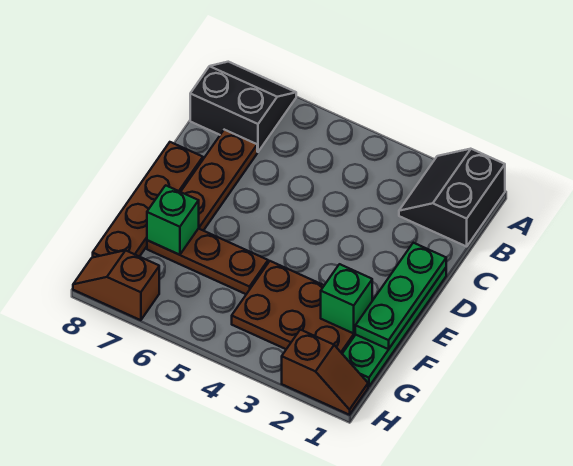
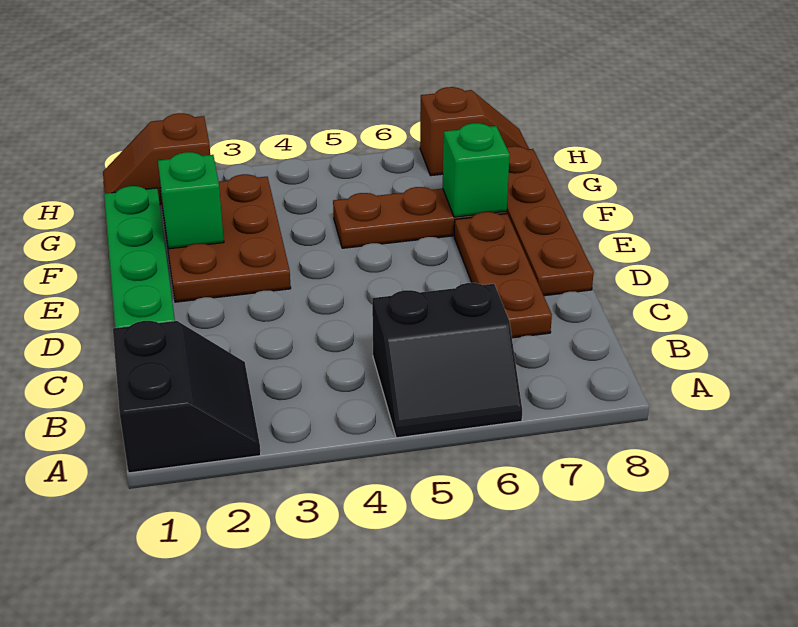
black 2x2 slope [190,62,296,152] -> black 2x2 slope moved to [372,283,522,438]
green 1x3 plate [355,243,446,349] -> none
brown 2x3 plate [232,261,356,353] -> brown 2x3 plate turned to [160,174,291,302]

